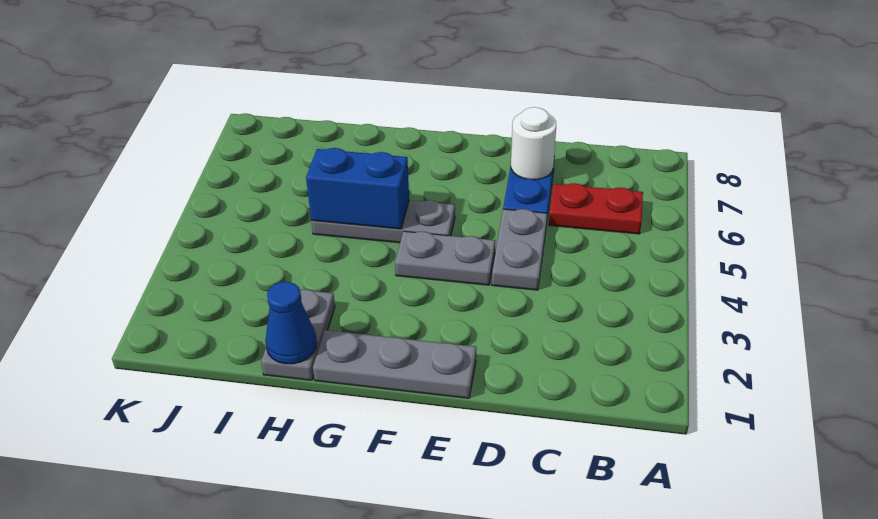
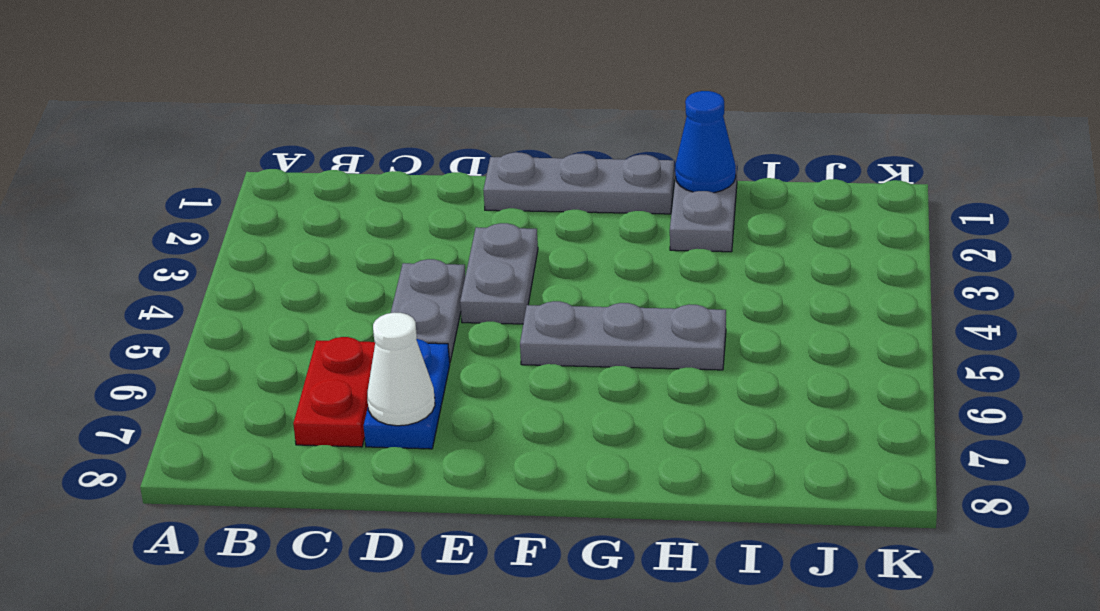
red 1x2 plate [549,183,643,234] -> red 1x2 plate turned to [293,337,375,447]
white 1x1 round brick [511,107,556,180] -> white 1x1 cone [367,313,435,426]
grey 1x2 plate [395,231,495,285] -> grey 1x2 plate turned to [460,223,538,324]
blue 1x2 brick [306,148,409,229] -> none

